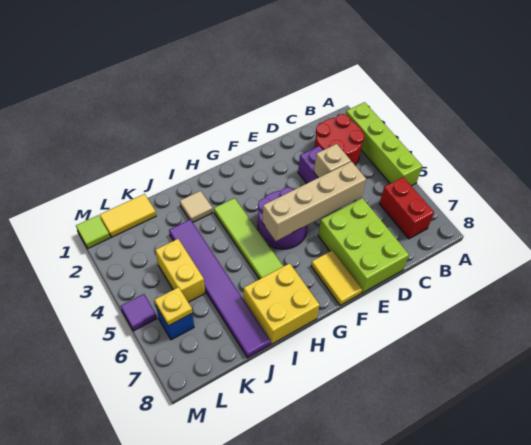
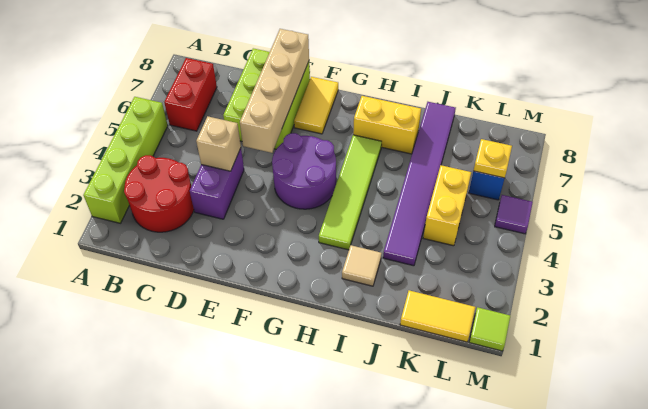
tan 1x4 brick [262,162,366,241] -> tan 1x4 brick turned to [240,29,309,153]
yellow 2x2 brick [244,263,320,344] -> yellow 1x2 brick [353,96,421,154]

